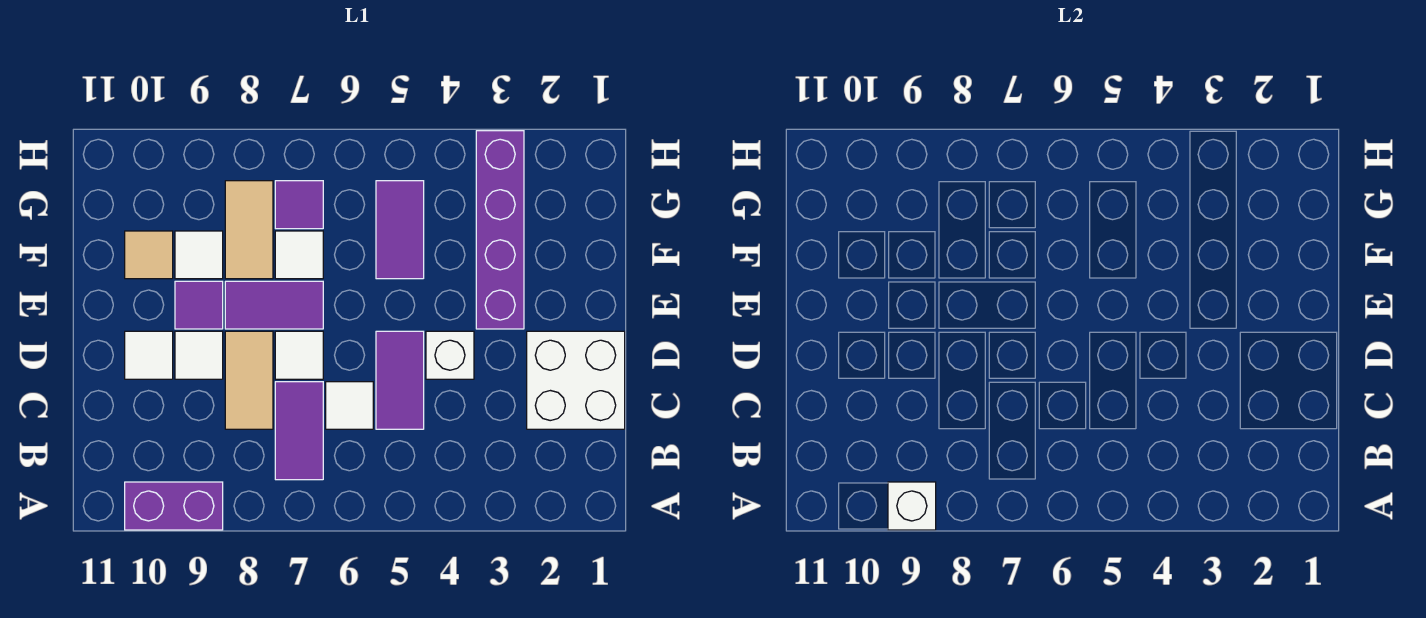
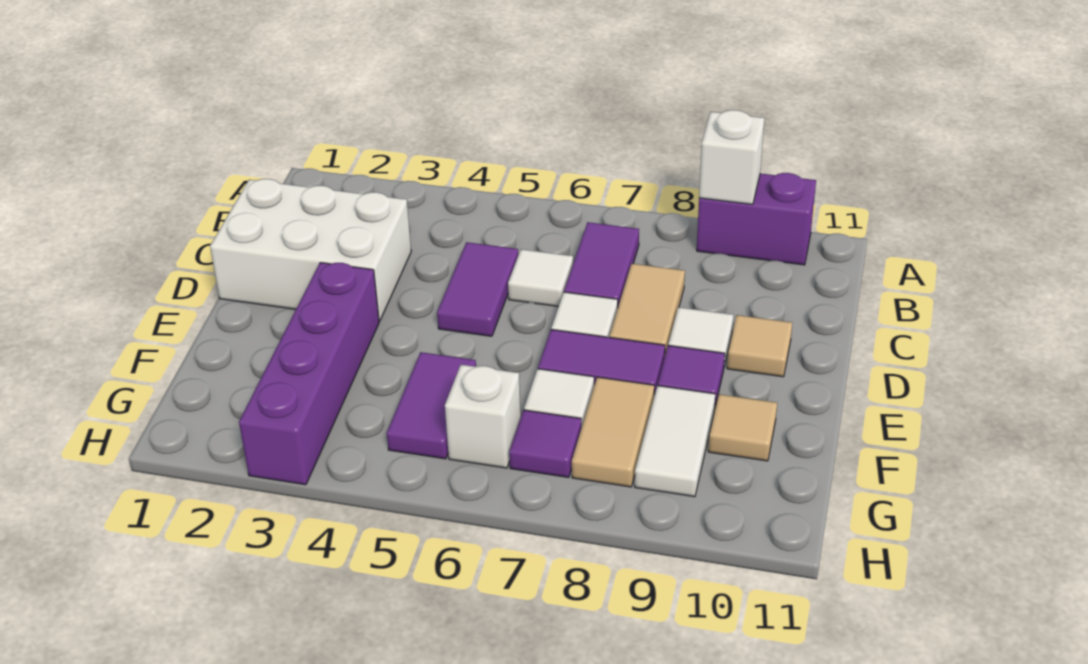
white 2x2 brick [527,331,625,429] -> white 2x3 brick [210,179,411,321]
white 1x1 brick [426,331,474,379] -> white 1x1 brick moved to [445,365,521,468]
white 1x1 tile [125,331,173,379] -> tan 1x1 tile [727,315,792,377]
white 1x1 tile [175,231,223,279] -> white 1x2 tile [635,386,715,497]

